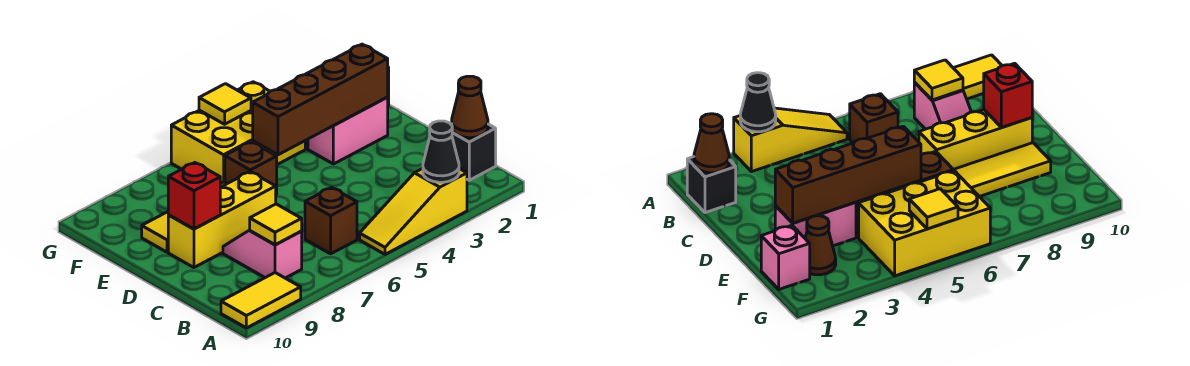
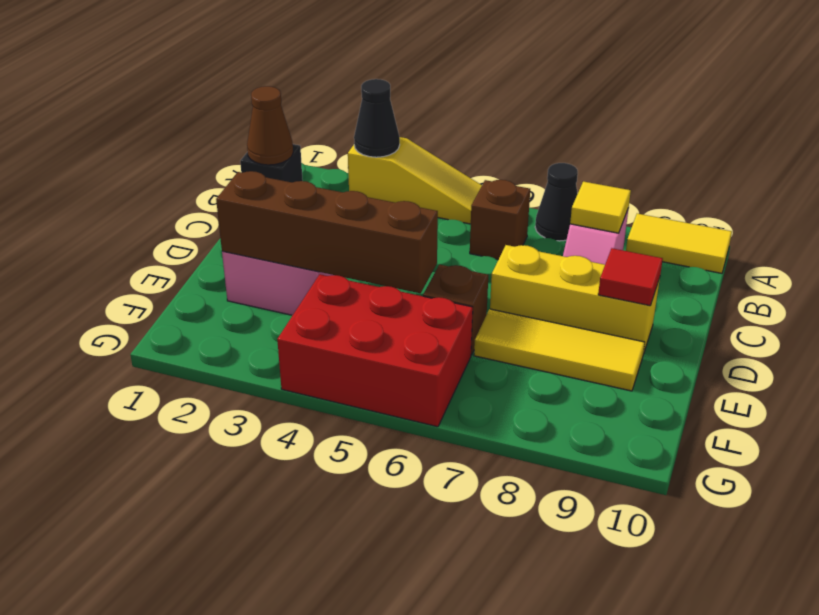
none -> black 1x1 cone [535,163,578,241]
red 1x1 brick [168,163,221,229] -> red 1x1 tile [598,248,663,306]
pink 1x1 brick [761,225,810,289] -> none
brown 1x1 cone [805,215,836,275] -> none
yellow 2x3 brick [171,82,305,184] -> red 2x3 brick [277,274,473,427]
yellow 1x1 tile [199,84,251,124] -> none

